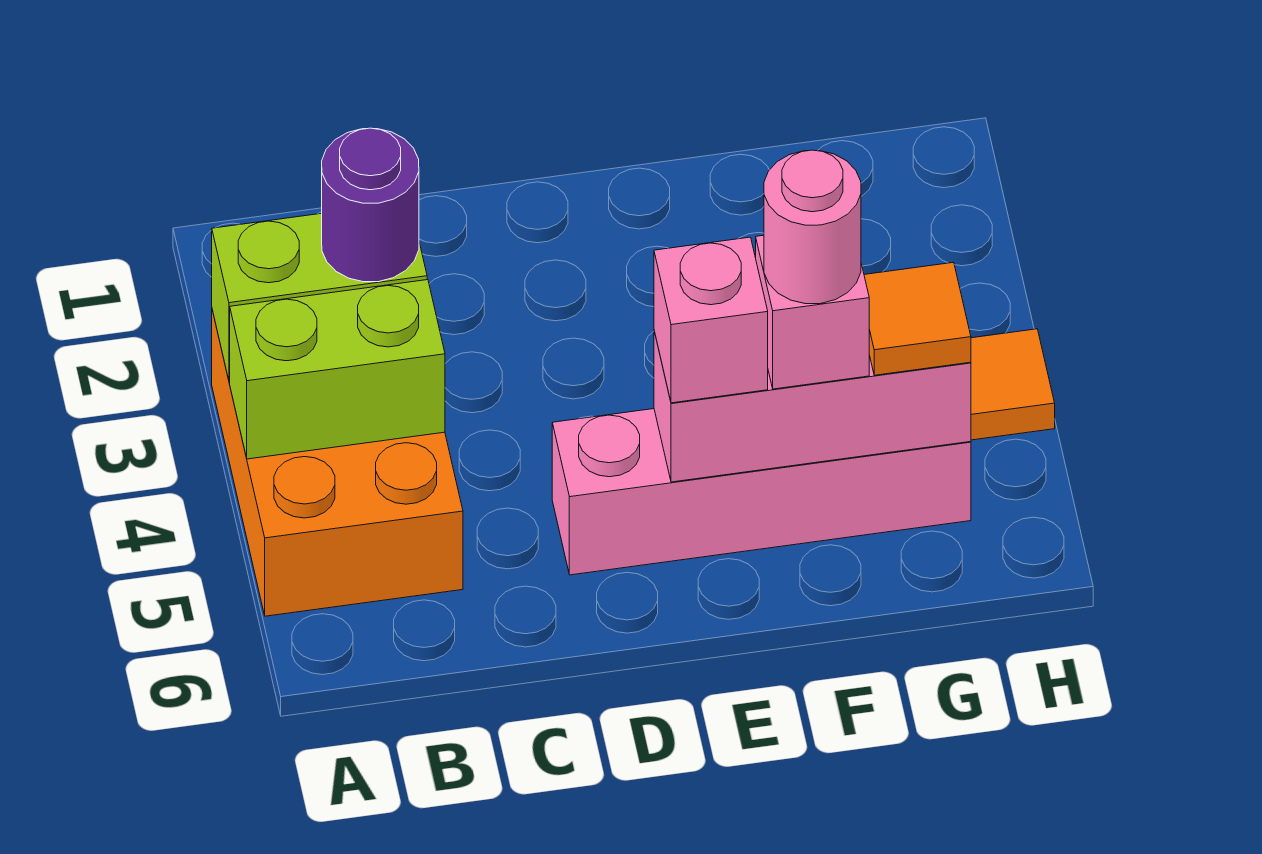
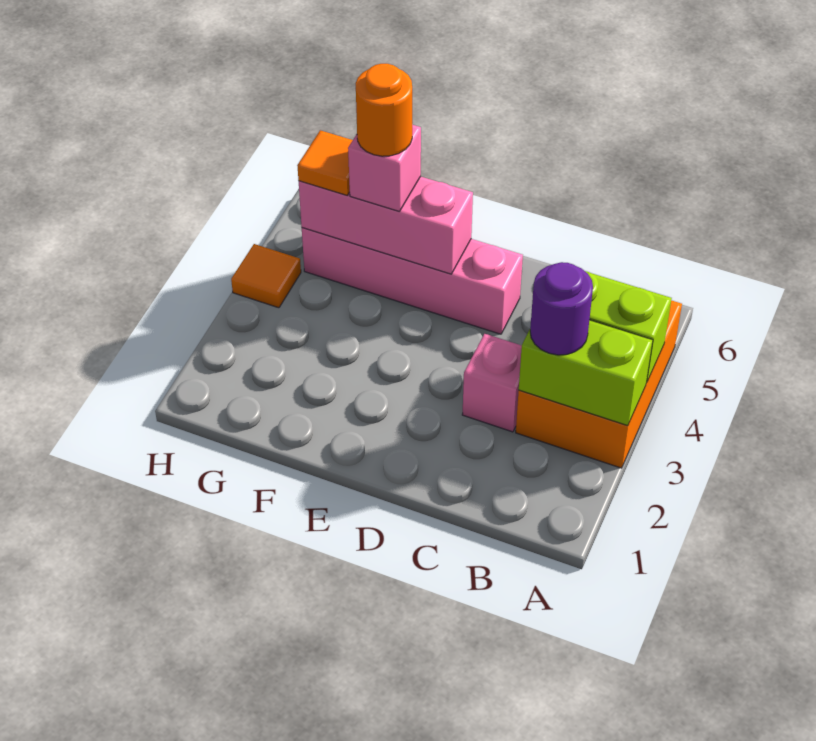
pink 1x1 brick [654,237,768,403] -> pink 1x1 brick moved to [462,334,522,432]
pink 1x1 round brick [764,150,861,304] -> orange 1x1 round brick [356,64,412,156]

